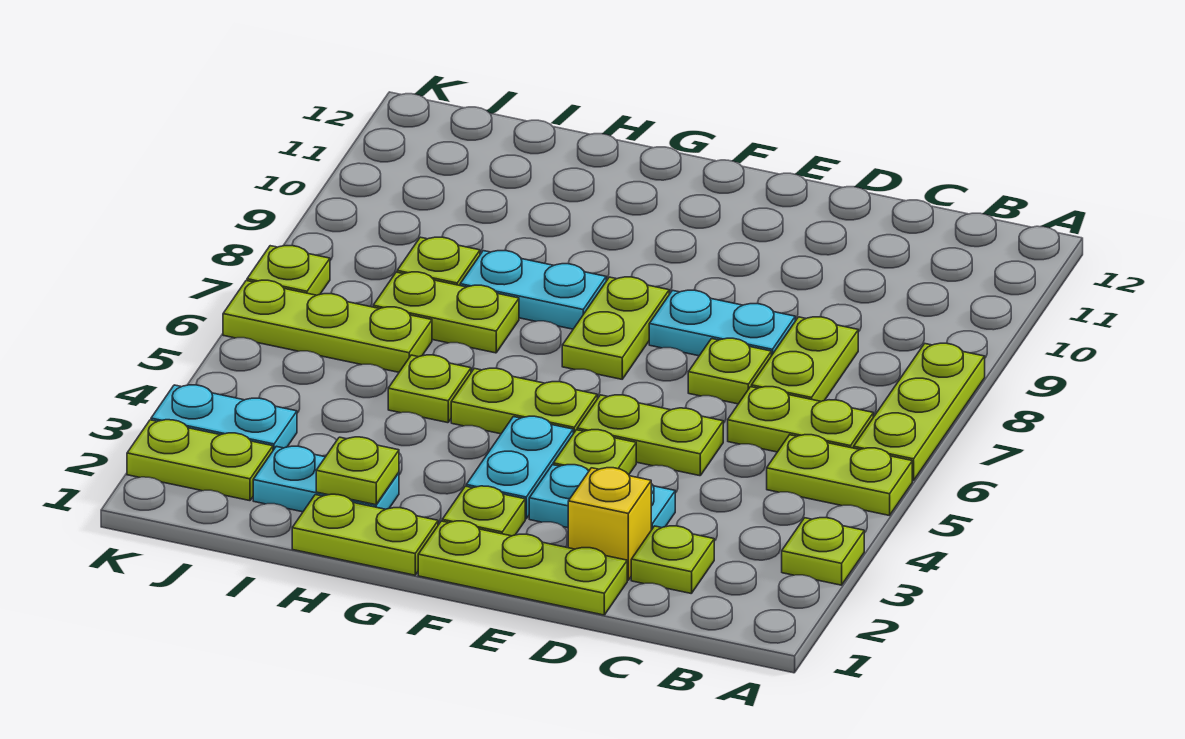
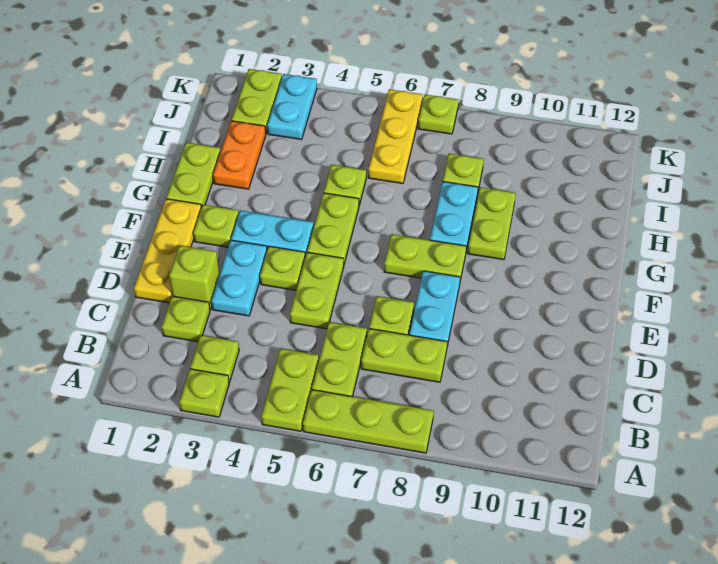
lime 1x3 plate [418,521,627,615] -> yellow 1x3 plate [134,199,201,303]
yellow 1x1 brick [568,468,651,580] -> lime 1x1 brick [169,245,220,309]
cyan 1x2 plate [253,446,399,512] -> orange 1x2 plate [213,121,266,189]
lime 1x1 plate [316,437,399,505] -> lime 1x1 plate moved to [190,335,239,382]
lime 1x2 plate [373,272,519,353] -> lime 1x2 plate moved to [468,187,516,260]
lime 1x3 plate [223,280,432,372] -> yellow 1x3 plate [368,89,423,183]

